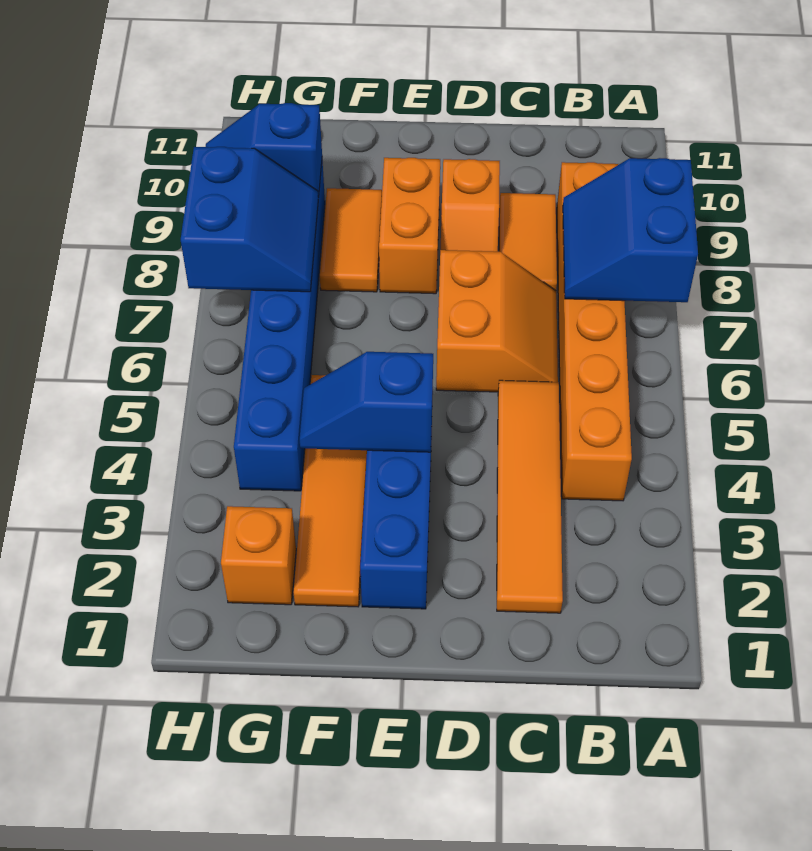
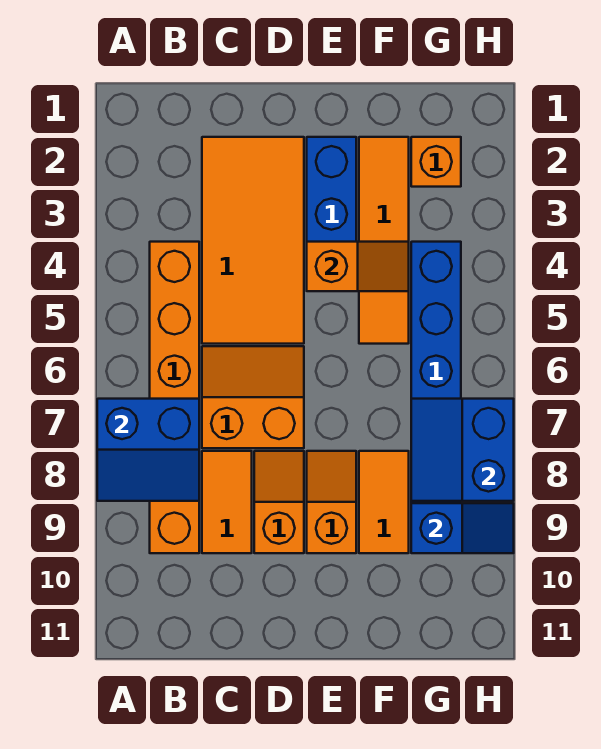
blue 2x2 slope [563,158,698,302] -> blue 2x2 slope turned to [97,399,199,501]
orange 1x4 tile [497,380,563,613] -> orange 2x4 tile [202,137,304,344]
orange 2x2 slope [436,250,558,392] -> orange 2x2 slope turned to [202,346,304,448]
blue 1x2 slope [300,352,433,452] -> orange 1x2 slope [307,242,409,291]
orange 1x2 brick [379,158,440,294] -> orange 1x2 slope [307,451,356,553]

